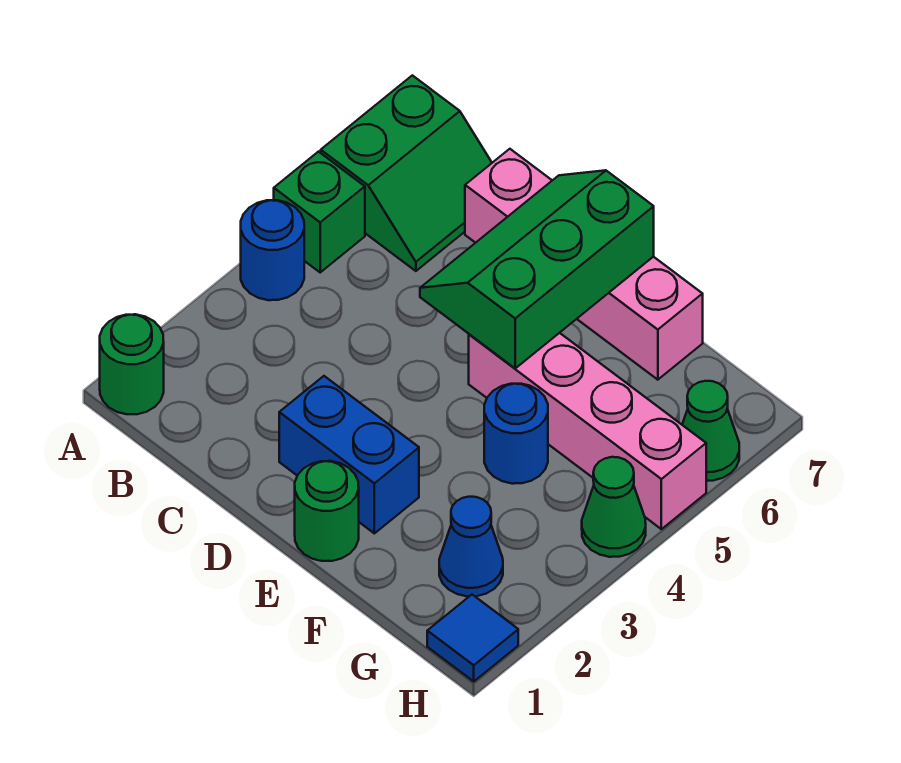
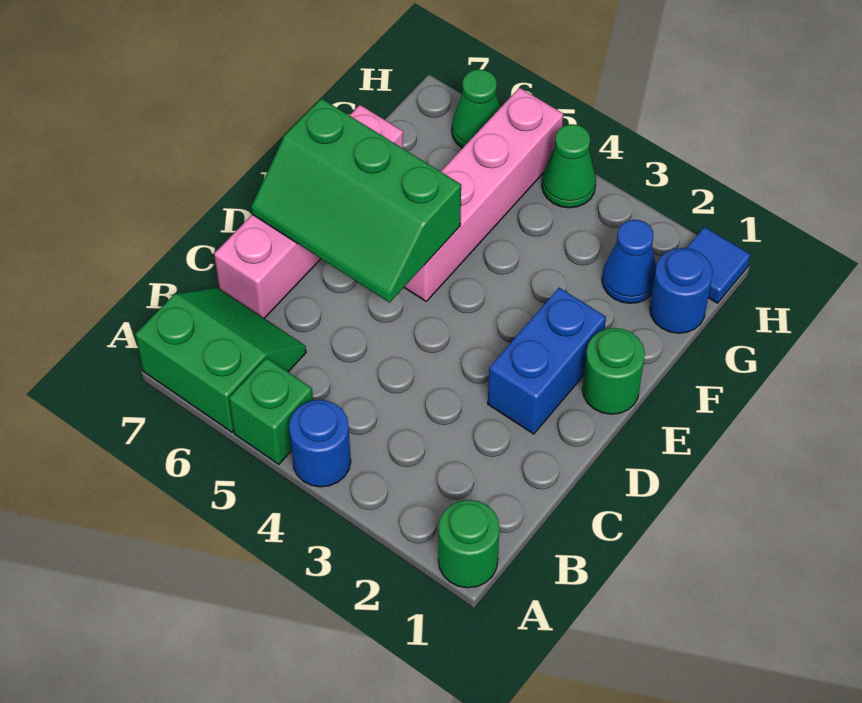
blue 1x1 round brick [484,384,548,484] -> blue 1x1 round brick moved to [650,248,713,333]

